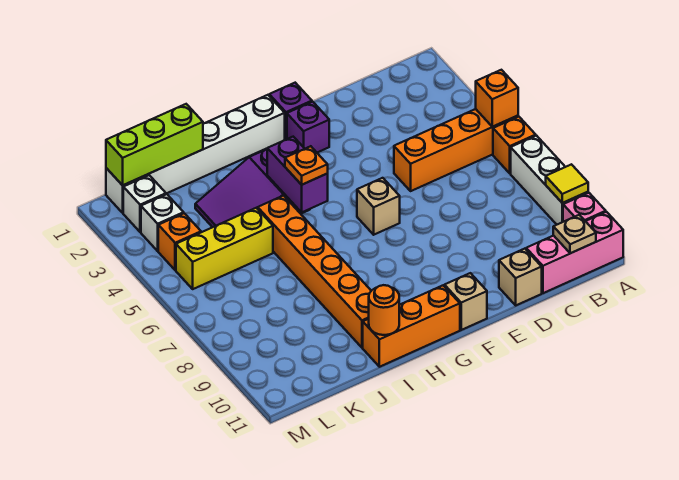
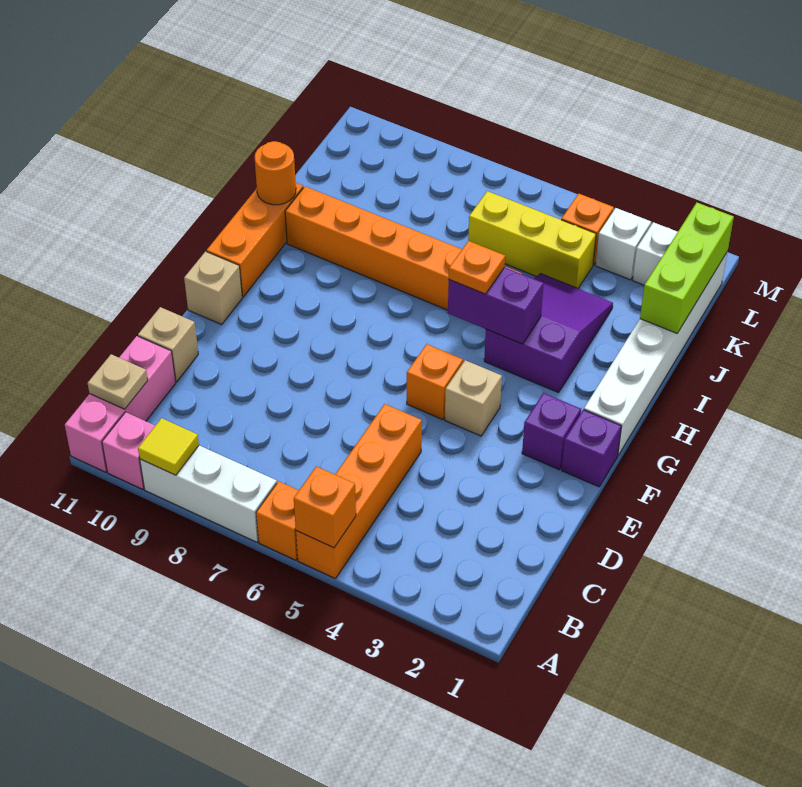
none -> orange 1x1 brick [407,344,463,420]
tan 1x1 brick [357,178,400,235] -> tan 1x1 brick moved to [445,360,502,436]
yellow 1x3 brick [176,208,273,289] -> yellow 1x3 brick turned to [468,191,596,288]

